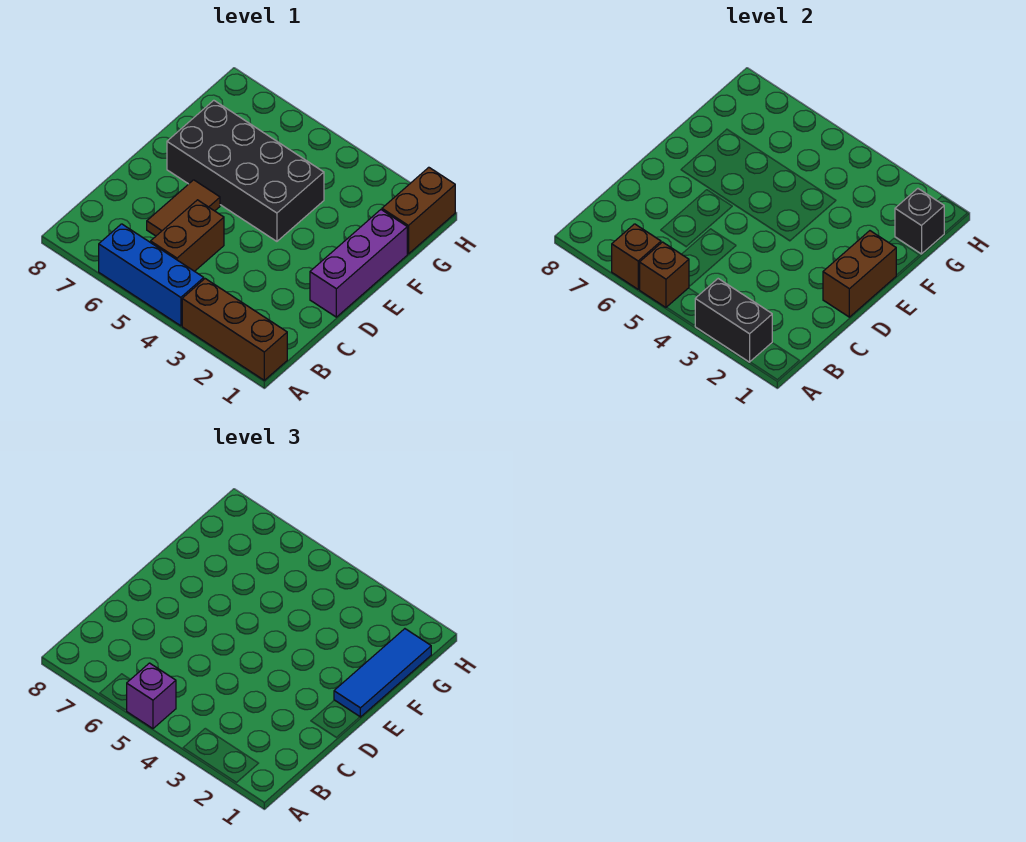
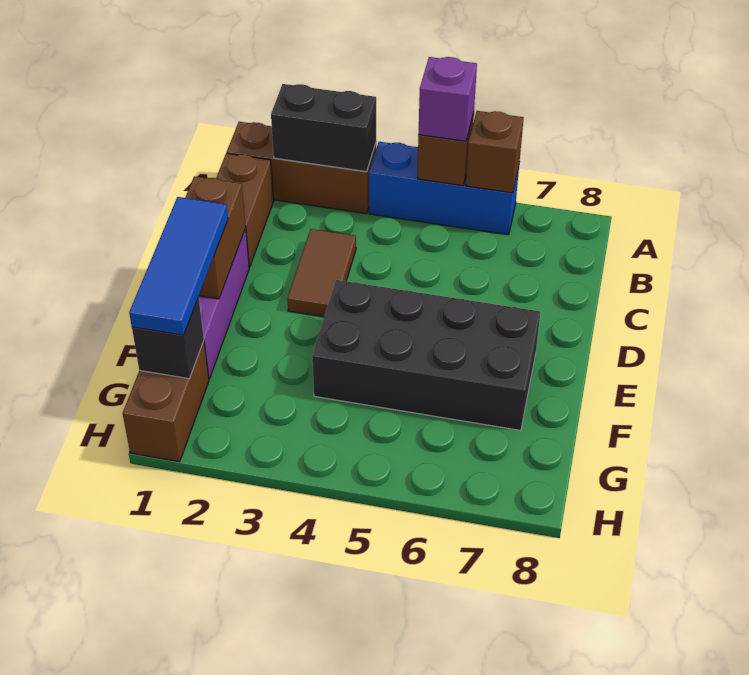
brown 1x2 brick [151,200,224,271] -> brown 1x2 brick moved to [216,153,274,267]
brown 1x2 tile [147,180,220,236] -> brown 1x2 tile moved to [287,229,356,317]

